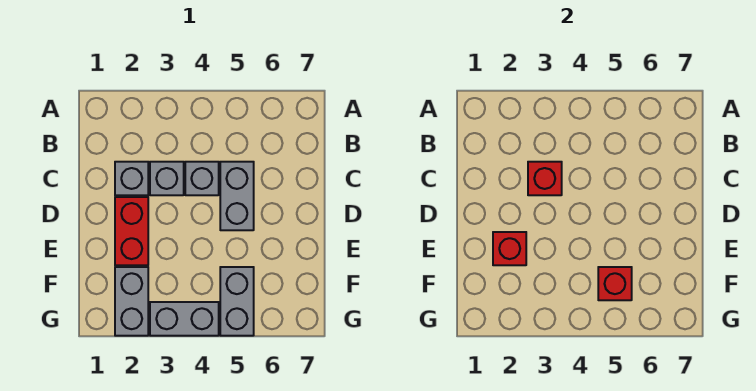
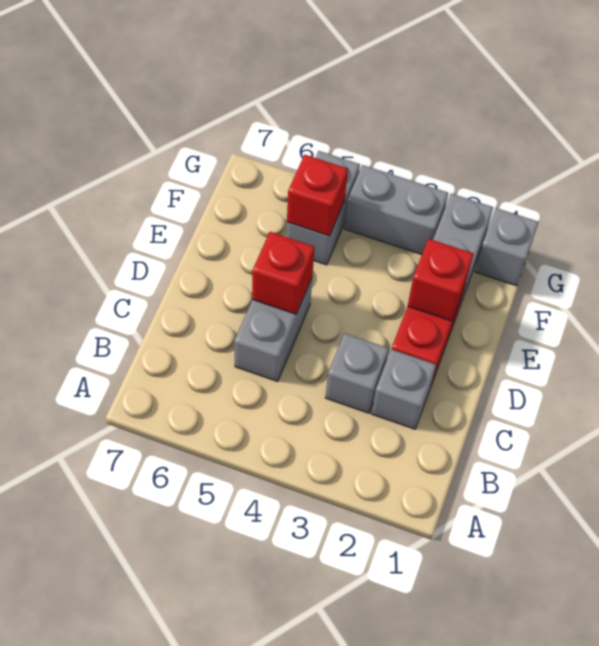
red 1x1 brick [528,162,562,195] -> red 1x1 brick moved to [252,232,315,314]
grey 1x1 brick [185,162,219,195] -> grey 1x1 brick moved to [475,208,538,286]

